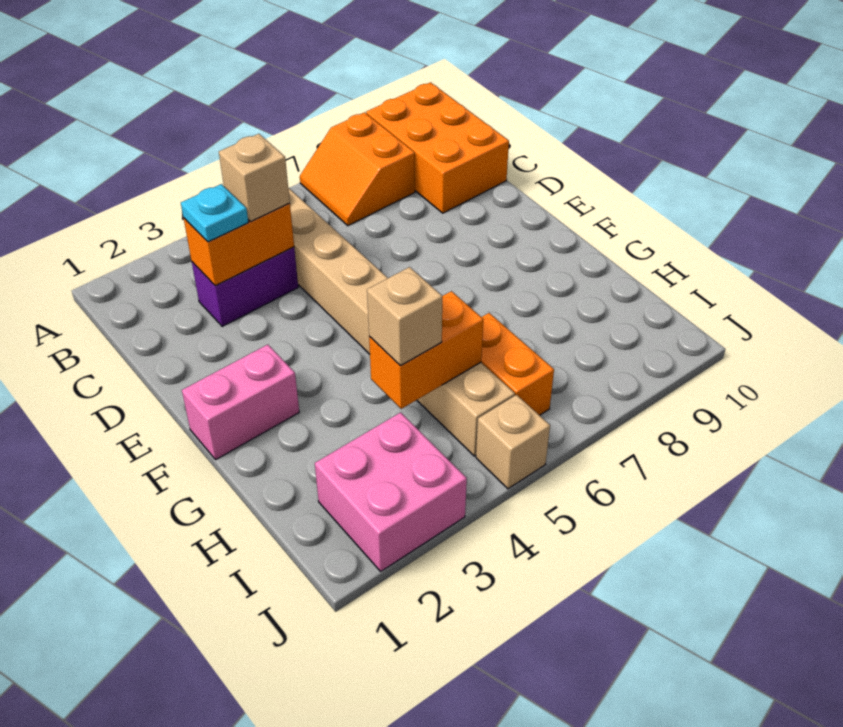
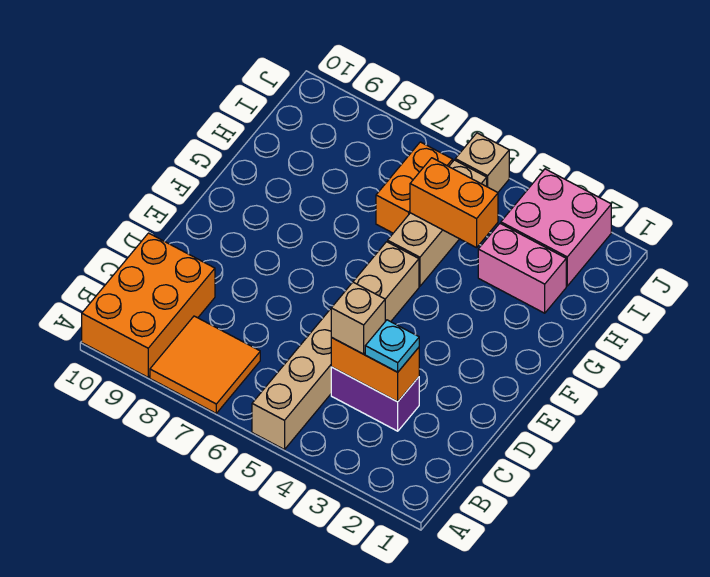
orange 2x2 slope [300,112,415,226] -> orange 2x2 tile [150,316,260,413]
pink 1x2 brick [182,345,299,460] -> pink 1x2 brick moved to [478,224,566,313]
tan 1x1 brick [367,267,442,366] -> none

